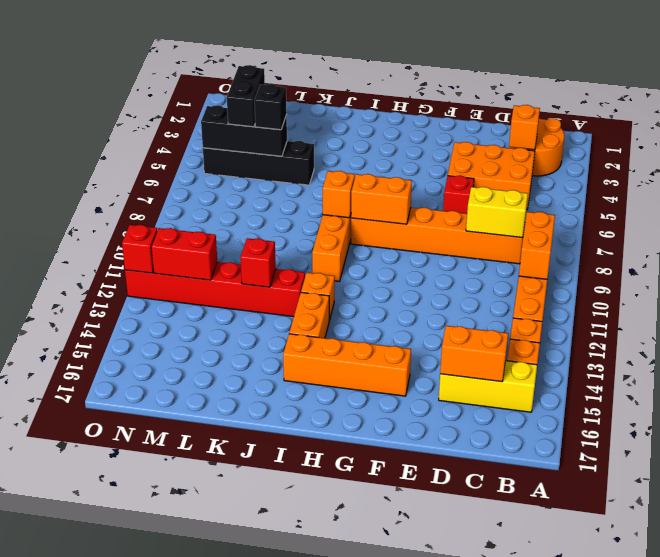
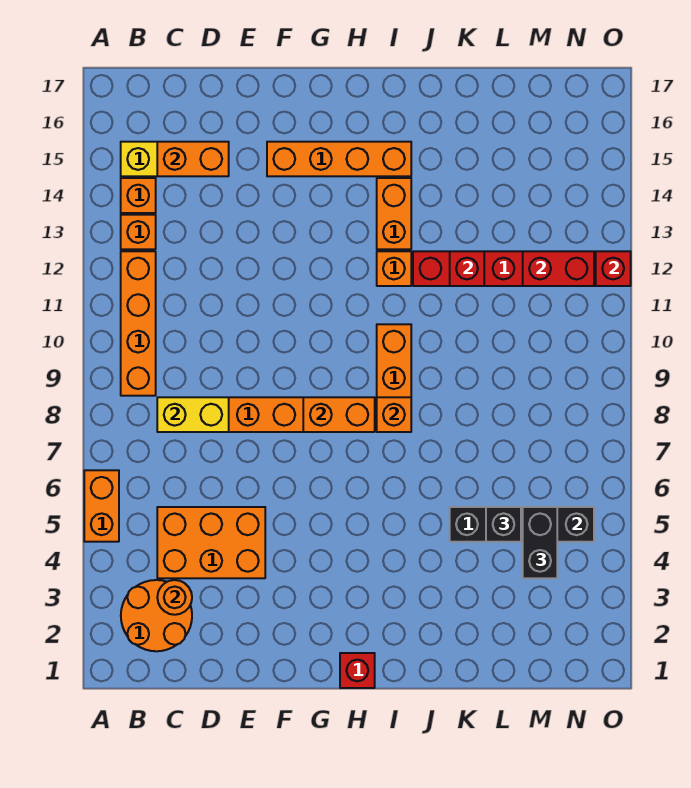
orange 1x2 brick [519,212,555,279] -> orange 1x2 brick moved to [84,470,119,542]
orange 1x1 brick [509,105,540,150] -> orange 1x1 round brick [157,580,192,615]
red 1x1 brick [443,175,474,214] -> red 1x1 brick moved to [340,653,375,688]

